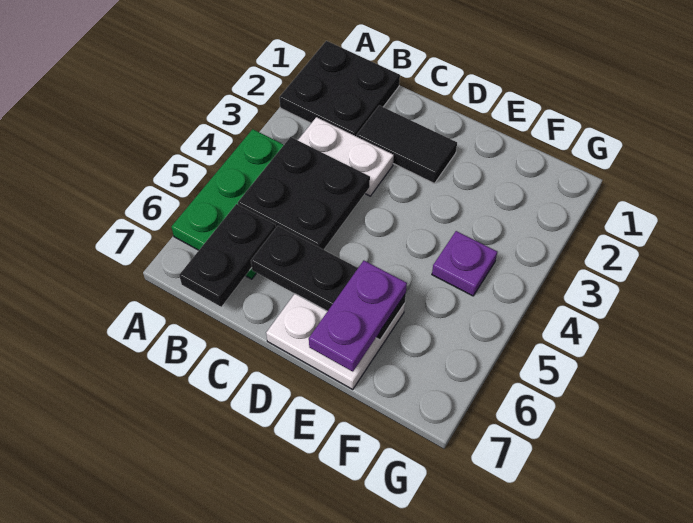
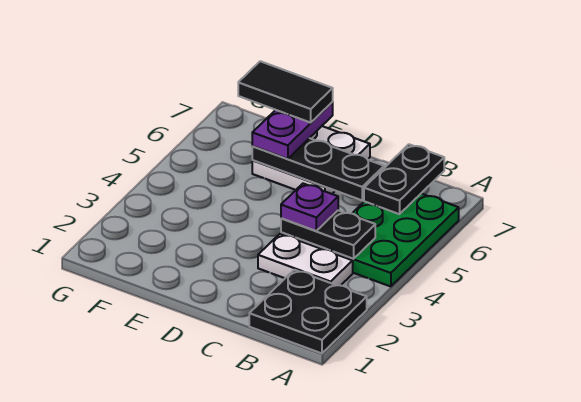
black 2x2 plate [238,137,370,250] -> black 1x2 plate [281,210,375,259]
black 1x2 tile [357,105,457,184] -> black 1x2 tile moved to [238,61,333,123]
purple 1x1 plate [432,231,497,296] -> purple 1x1 plate moved to [281,184,338,231]

